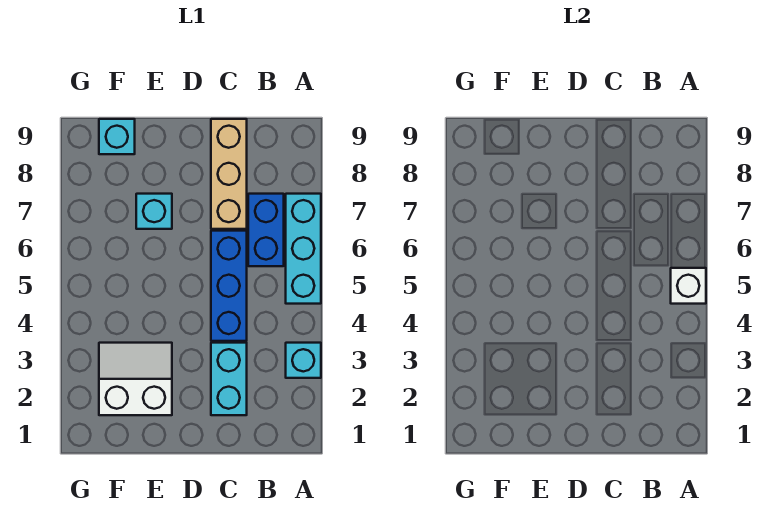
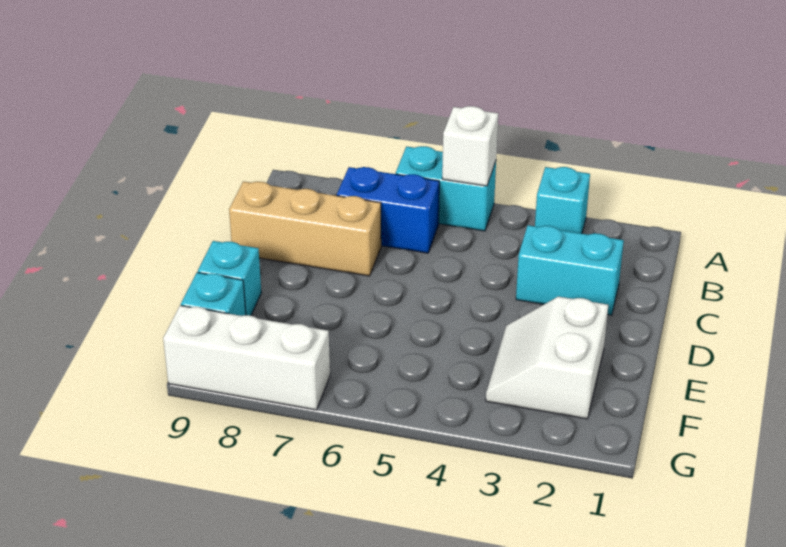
cyan 1x3 brick [286,194,321,304] -> cyan 1x2 brick [396,146,496,231]
blue 1x3 brick [211,231,247,341] -> none
cyan 1x1 brick [136,194,172,229] -> cyan 1x1 brick moved to [198,241,261,316]
none -> white 1x3 brick [163,306,330,410]

